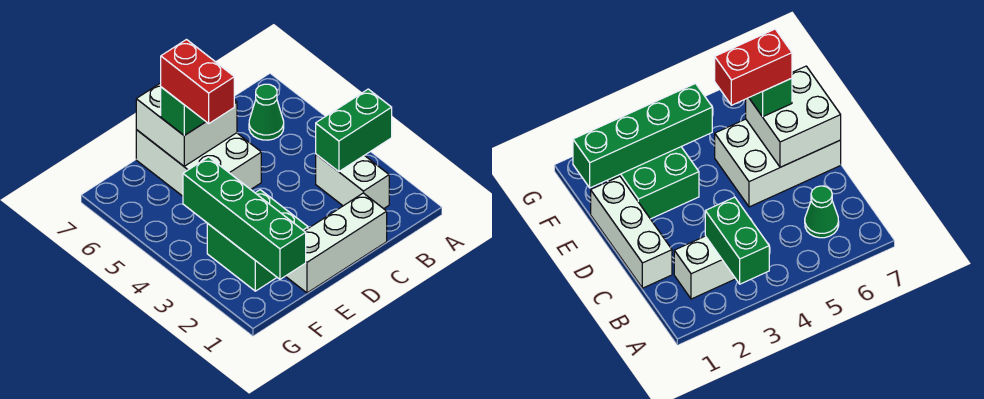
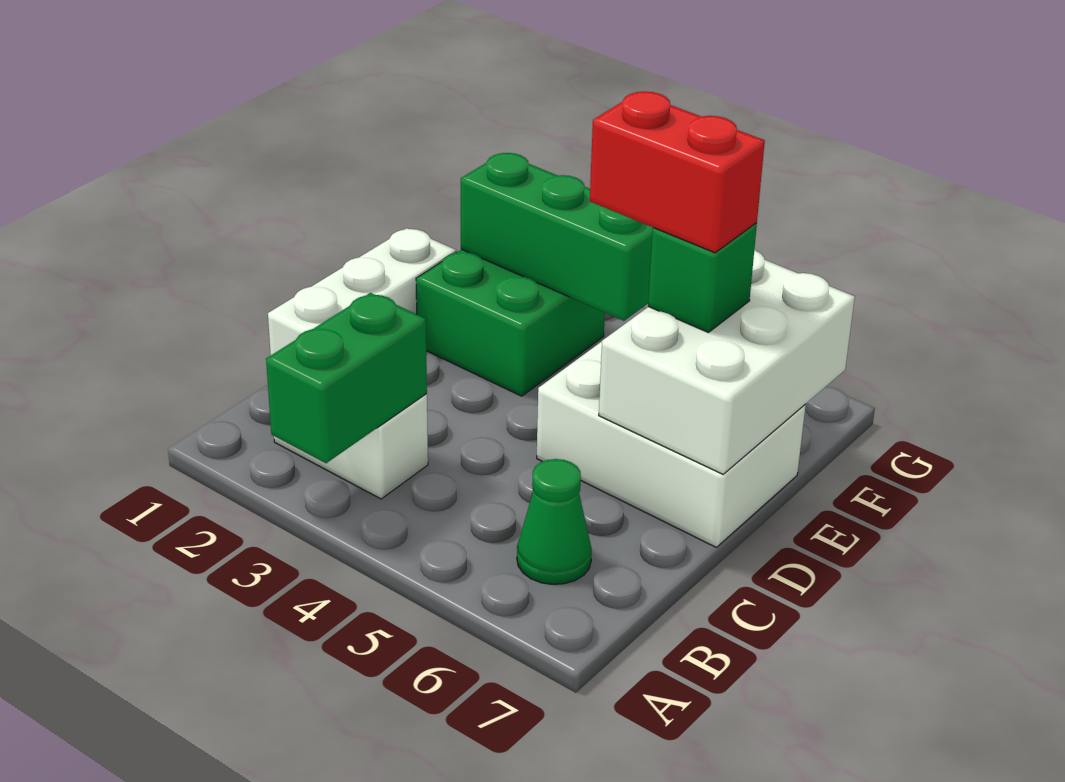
white 2x2 brick [136,83,237,166] -> white 2x3 brick [599,250,855,474]
green 1x4 brick [183,157,306,279] -> green 1x3 brick [461,153,653,321]

